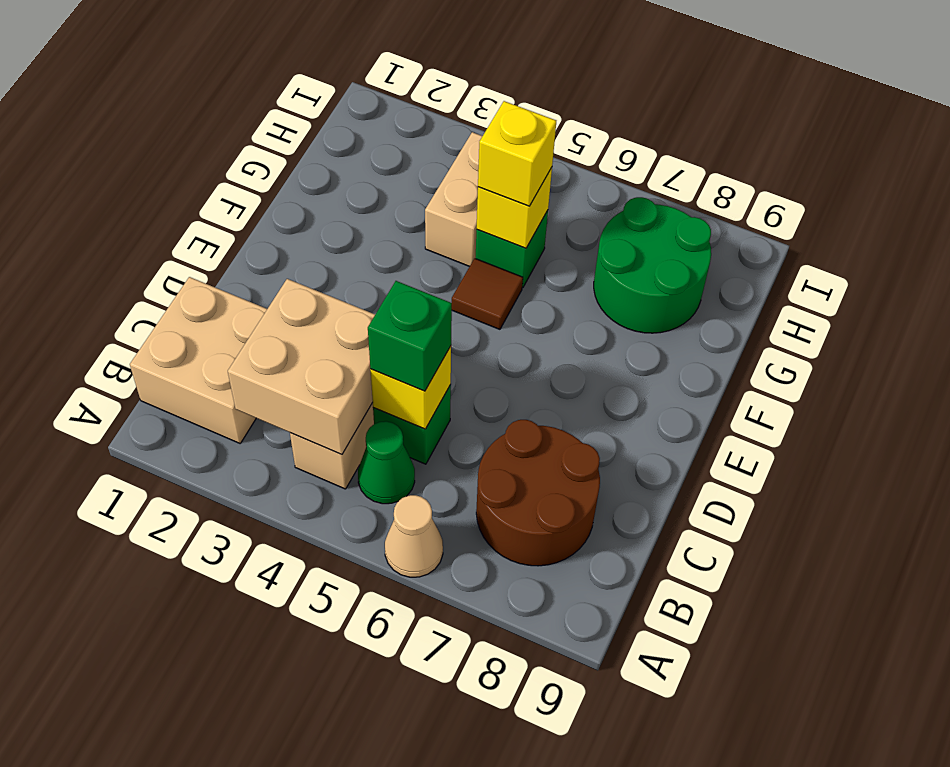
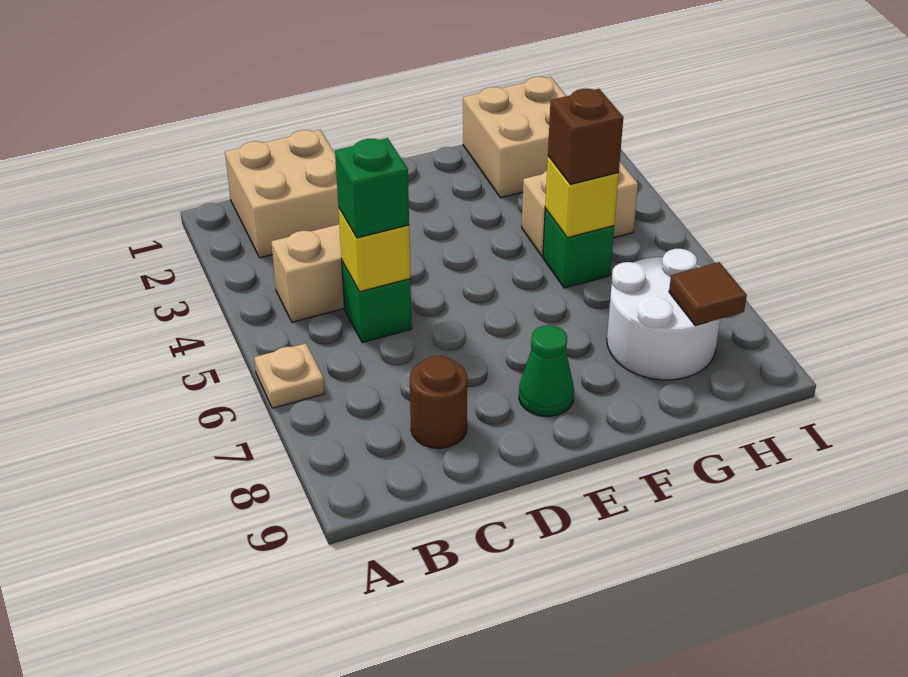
tan 1x1 cone [385,495,443,577] -> tan 1x1 plate [254,343,325,408]
tan 2x2 brick [228,279,375,455] -> tan 2x2 brick moved to [463,77,566,198]
green 1x1 cone [358,421,415,504] -> green 1x1 cone moved to [519,325,574,417]
brown 2x2 round brick [476,420,600,566] -> brown 1x1 round brick [410,356,467,448]
brown 1x1 tile [452,258,523,329] -> brown 1x1 tile moved to [669,262,747,326]
yellow 1x1 brick [478,101,556,206] -> brown 1x1 brick [548,89,623,184]
green 2x2 round brick [594,197,711,333] -> white 2x2 round brick [607,249,720,380]

